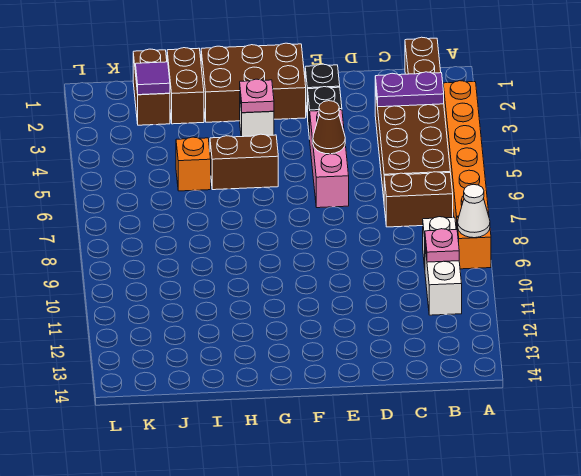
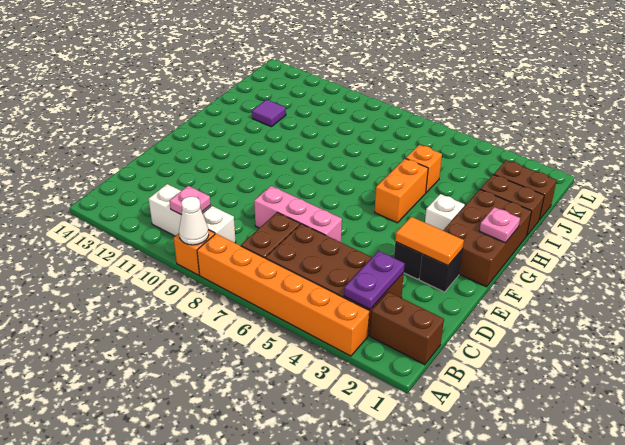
none -> orange 1x2 tile [395,217,464,266]
pink 1x3 brick [310,110,349,208] -> pink 1x3 brick moved to [254,186,342,242]
brown 1x1 cone [313,101,345,154] -> none
pink 1x1 plate [240,79,274,113] -> pink 1x1 plate moved to [479,207,520,243]
brown 1x2 brick [210,134,278,190] -> orange 1x2 brick [375,158,428,223]
purple 1x1 tile [136,62,170,95] -> purple 1x1 tile moved to [252,99,286,127]

